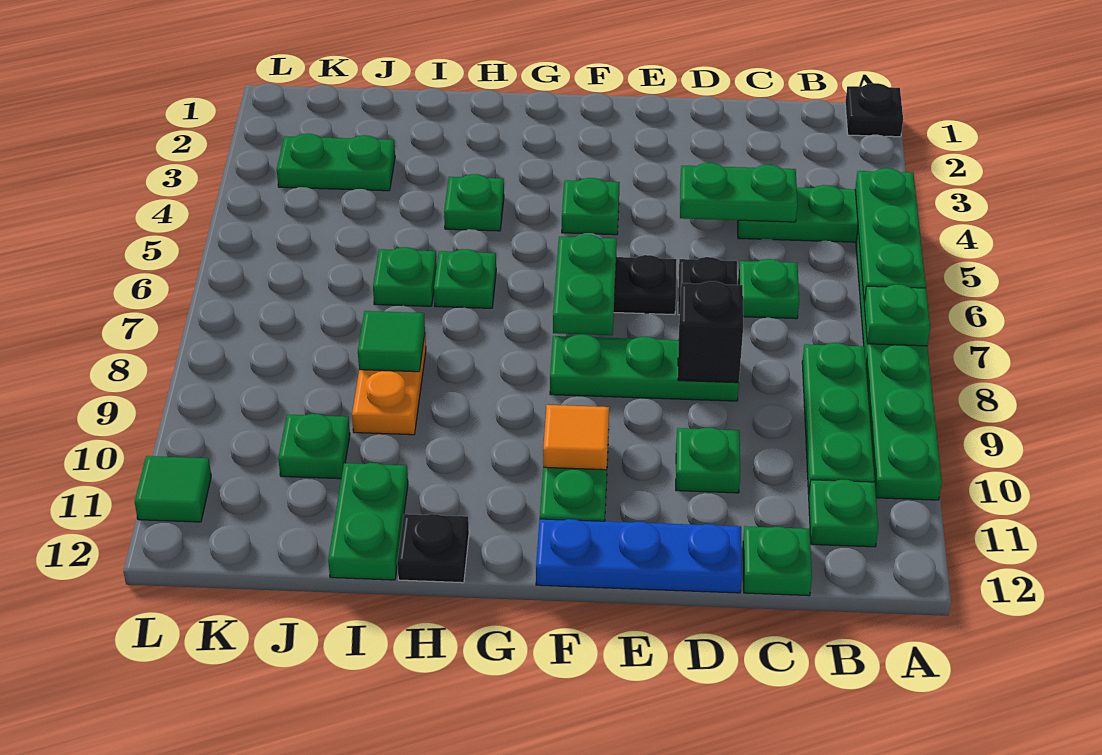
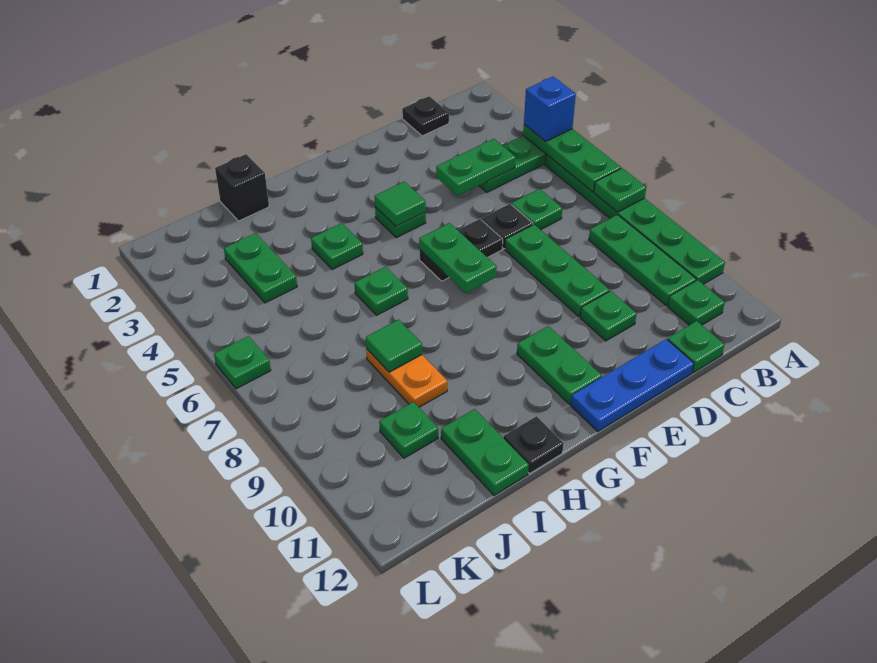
black 1x1 plate [845,83,903,137] -> black 1x1 plate moved to [402,96,449,136]
none -> blue 1x1 brick [524,77,576,141]
green 1x3 plate [550,335,739,401] -> green 1x3 plate turned to [505,225,609,317]
black 1x1 brick [678,281,743,383] -> black 1x1 brick moved to [215,154,269,221]
orange 1x1 tile [543,405,609,470] -> none
green 1x1 plate [373,247,437,306] -> green 1x1 plate moved to [214,336,271,389]
green 1x2 plate [277,134,395,191] -> green 1x2 plate turned to [224,233,297,303]
green 1x1 tile [135,456,211,522] -> green 1x1 tile moved to [375,182,426,226]

